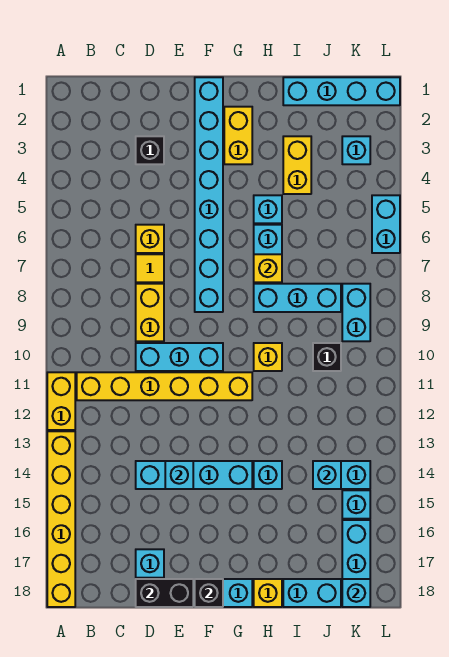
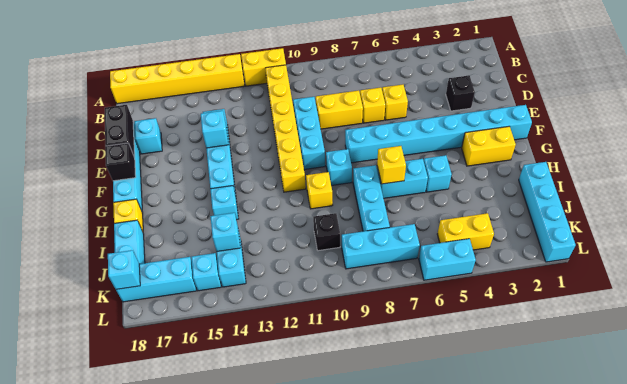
yellow 1x1 tile [136,254,164,282] -> yellow 1x1 brick [360,88,385,123]
yellow 1x2 brick [283,136,311,194] -> yellow 1x2 brick moved to [437,213,494,250]
cyan 1x1 brick [342,136,370,164] -> cyan 1x1 brick moved to [326,149,352,186]
cyan 1x2 brick [342,284,370,341] -> cyan 1x3 brick [342,224,420,269]

